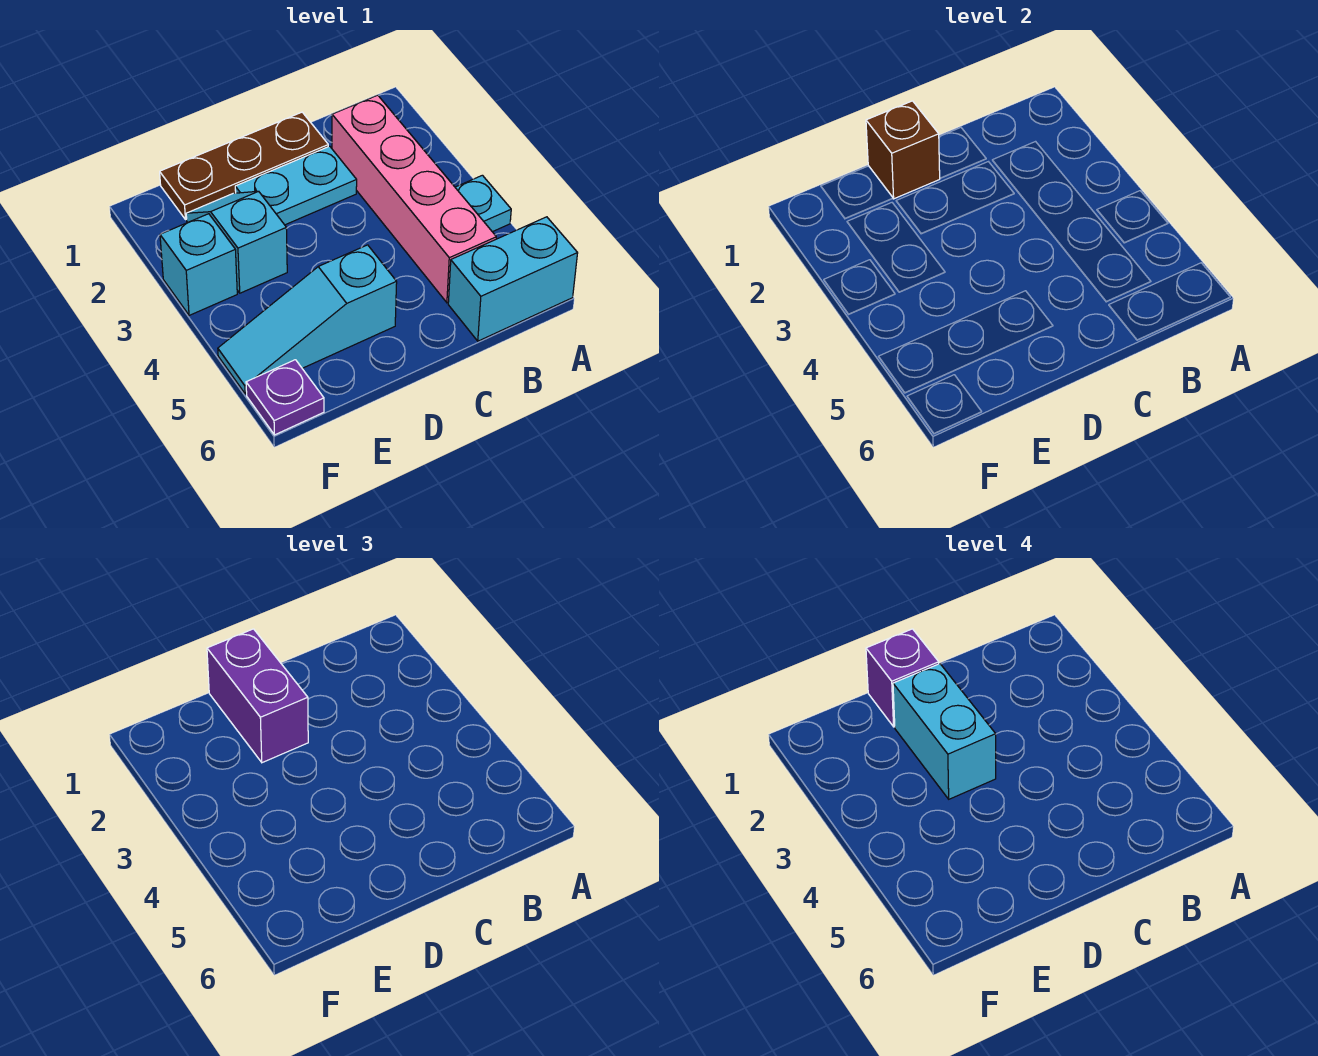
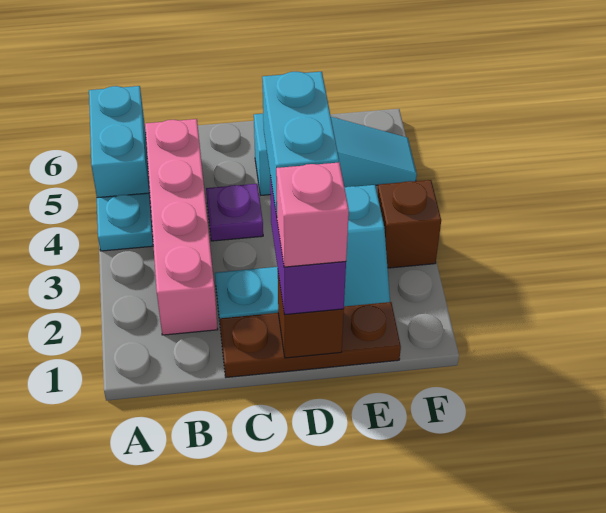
cyan 1x2 brick [448,217,578,341] -> cyan 1x2 brick turned to [89,86,150,199]
purple 1x1 brick [866,629,939,727] -> pink 1x1 brick [276,163,349,267]
cyan 1x1 brick [160,214,237,315] -> brown 1x1 brick [377,180,441,268]
purple 1x1 plate [246,360,324,435] -> purple 1x1 plate moved to [206,184,263,241]

